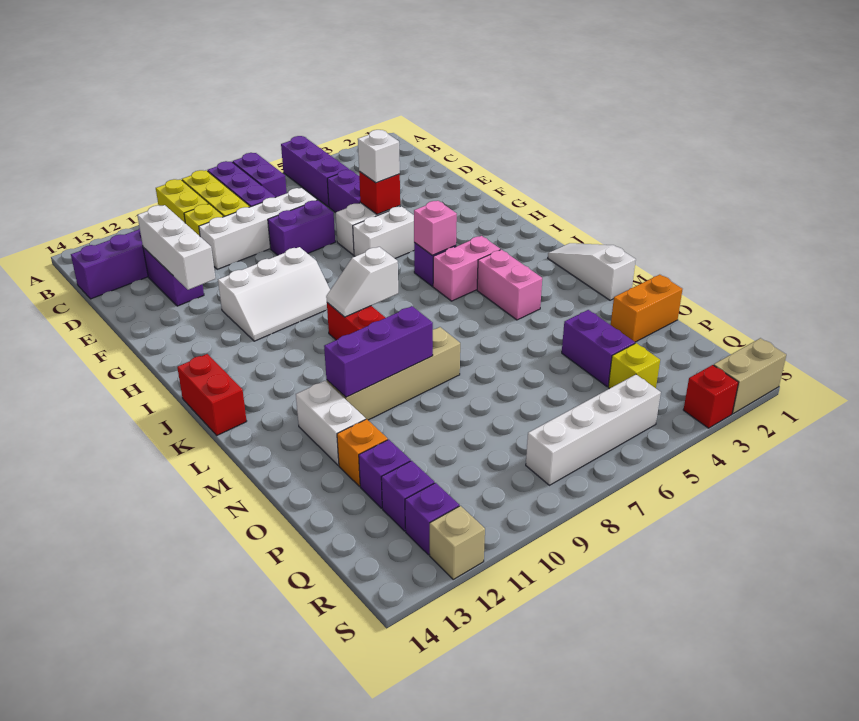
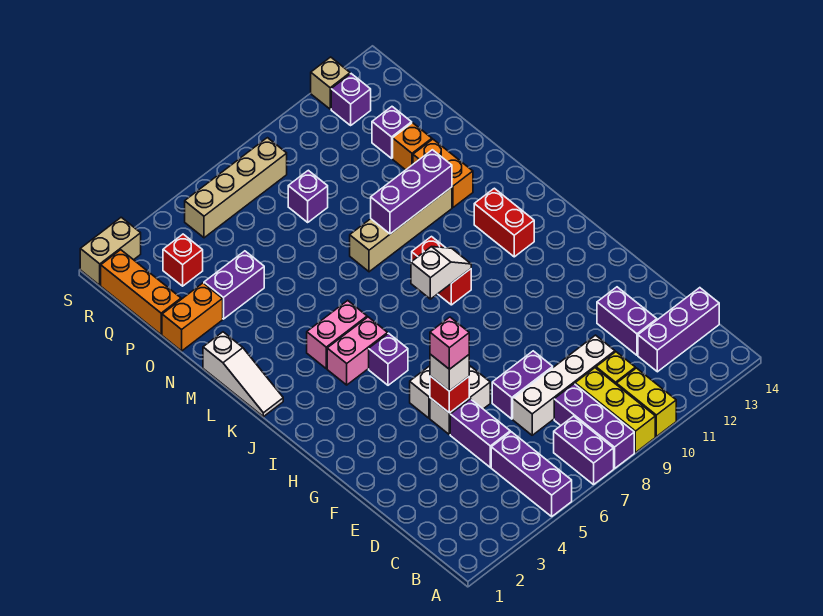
white 1x3 brick [137,205,216,290] -> none
white 2x3 slope [218,247,330,341] -> none
pink 1x1 brick [414,201,457,255] -> pink 1x1 brick moved to [430,317,469,369]
red 1x2 brick [177,354,247,435] -> red 1x2 brick moved to [474,188,534,257]
pink 1x2 brick [477,250,542,320] -> pink 1x2 brick turned to [307,300,367,368]
white 1x2 brick [296,381,366,465] -> orange 1x2 brick [413,139,473,208]
purple 1x2 brick [562,310,635,387] -> purple 1x2 brick turned to [204,251,264,319]
none -> orange 1x3 brick [101,250,181,335]
yellow 1x1 brick [608,343,660,389] -> none
purple 1x1 brick [381,461,434,531] -> purple 1x1 brick moved to [288,170,328,222]
white 1x4 brick [526,375,661,485] -> tan 1x4 brick [185,138,287,238]
red 1x1 brick [683,365,738,428] -> red 1x1 brick moved to [163,234,203,286]

